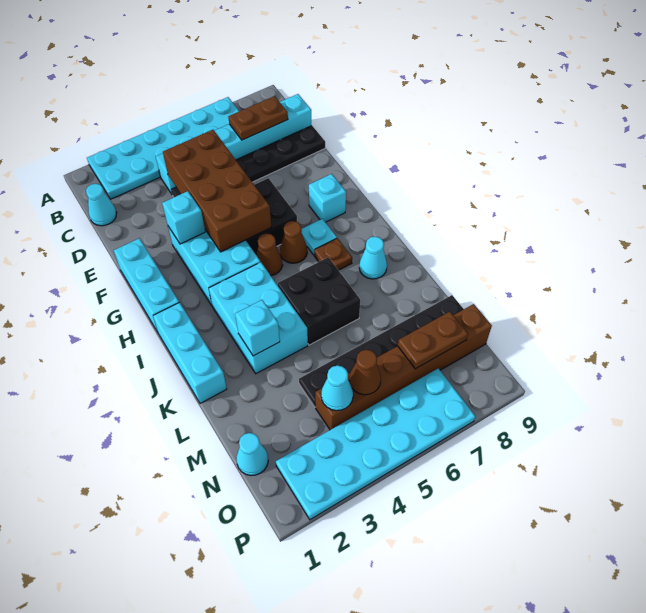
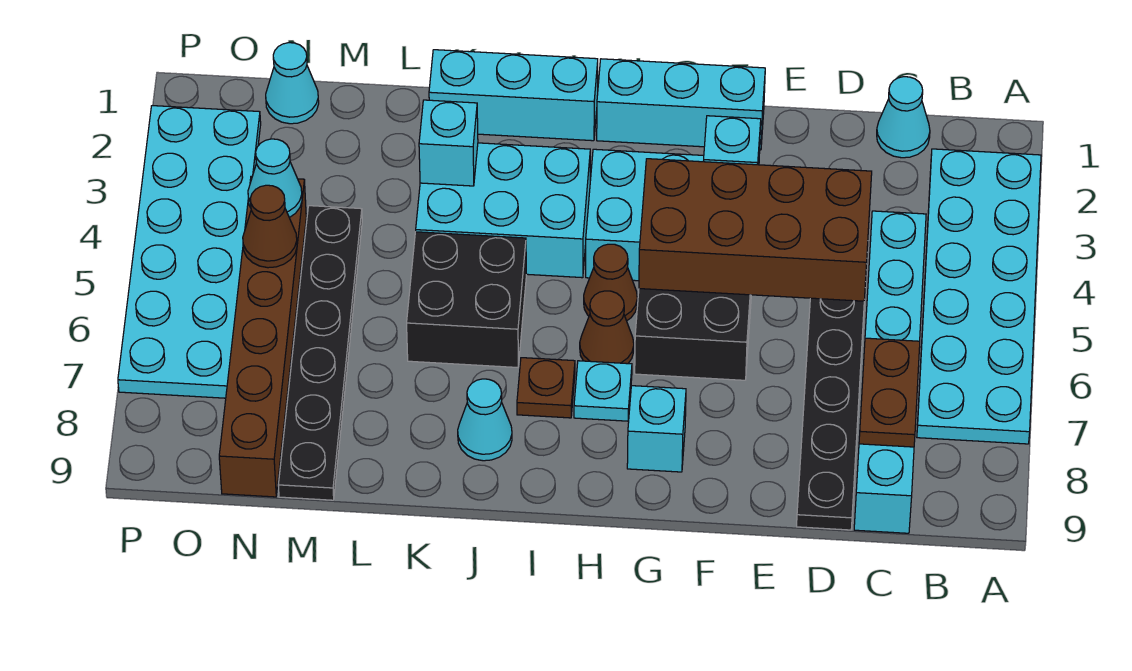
brown 1x2 plate [398,312,468,369] -> none

